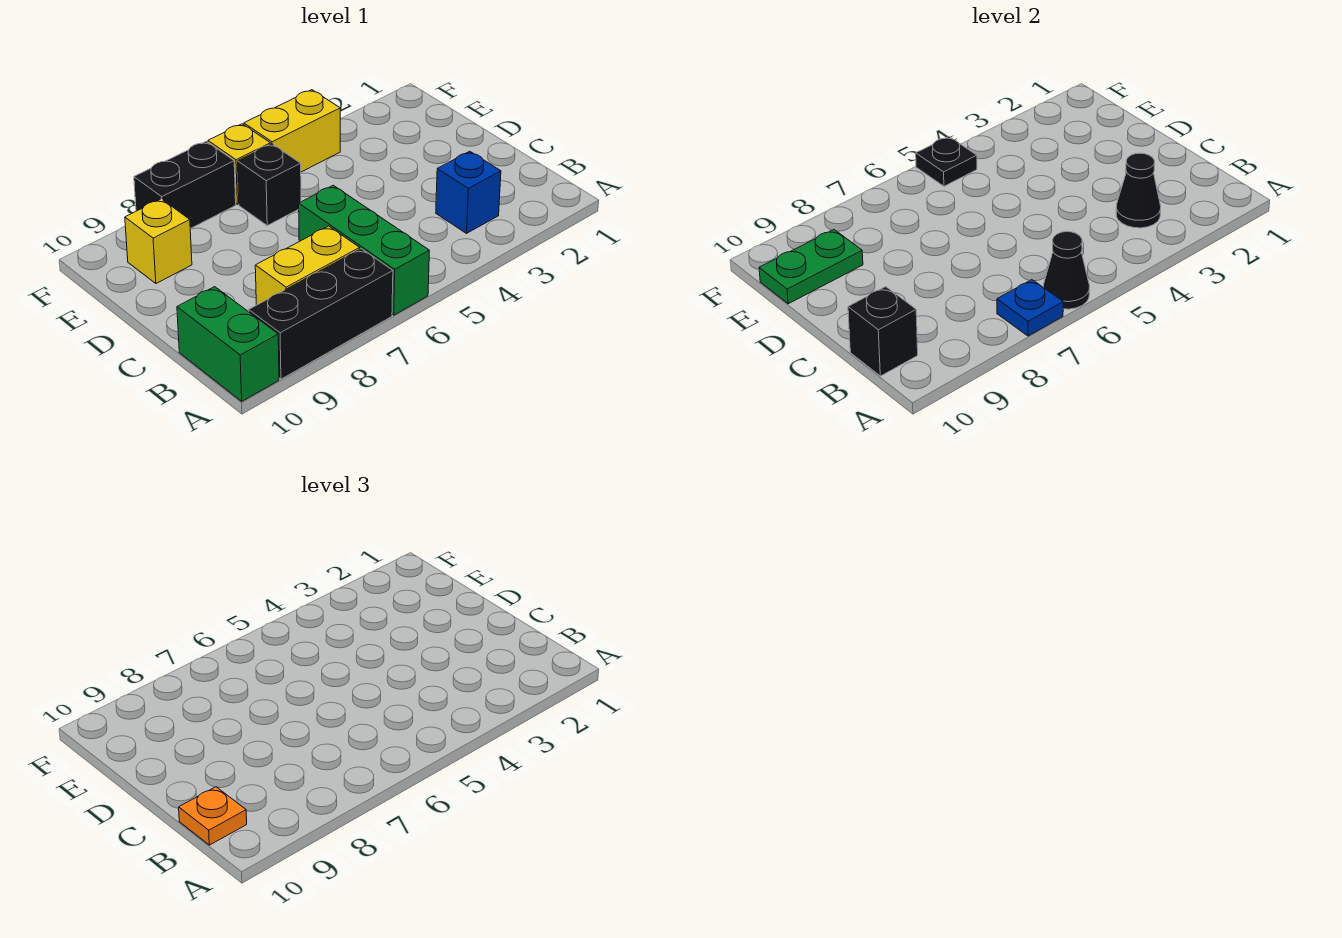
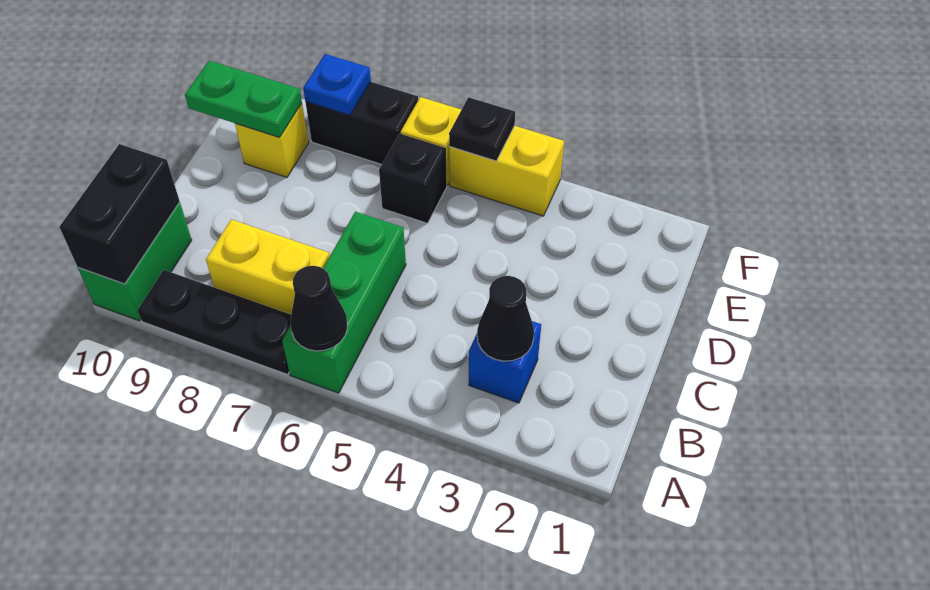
black 1x3 brick [249,249,393,379] -> black 1x3 plate [138,270,291,374]
blue 1x1 plate [997,280,1063,336] -> blue 1x1 plate moved to [303,54,371,115]
black 1x1 brick [848,287,918,376] -> black 1x2 brick [59,144,180,284]
orange 1x1 plate [179,787,247,845] -> none

